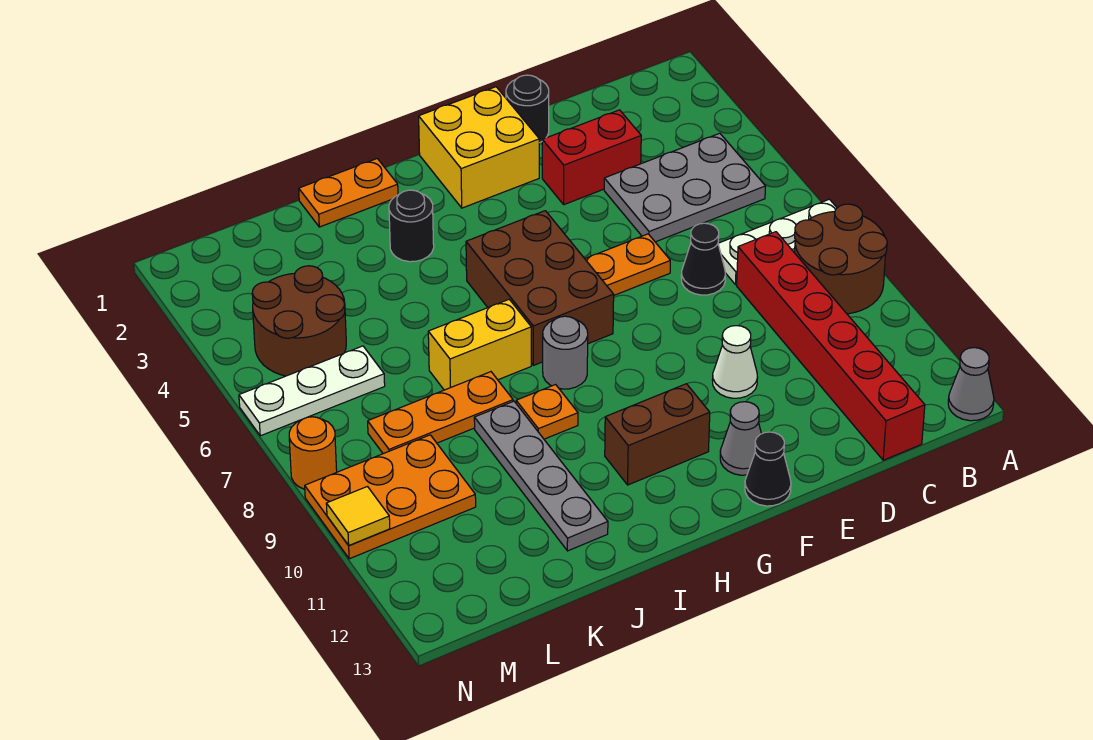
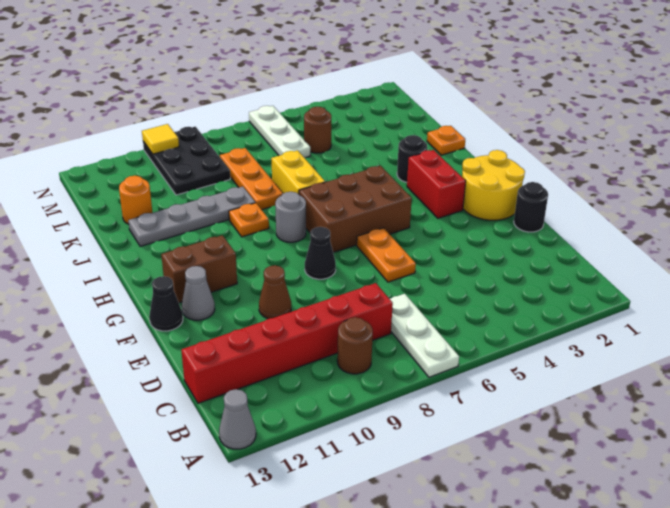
brown 2x2 round brick [795,204,887,314] -> brown 1x1 round brick [337,317,373,374]
grey 2x3 plate [604,133,766,242] -> none
red 1x2 brick [542,110,641,205] -> red 1x2 brick moved to [407,150,466,218]
black 1x1 cone [681,223,725,295] -> black 1x1 cone moved to [305,227,336,279]
white 1x1 cone [712,326,758,398] -> brown 1x1 cone [259,265,291,319]
yellow 2x2 brick [419,87,539,208] -> yellow 2x2 round brick [462,150,525,220]
brown 1x2 brick [605,384,710,485] -> brown 1x2 brick turned to [161,235,237,303]
orange 1x2 plate [299,159,398,227] -> orange 1x1 plate [427,126,465,155]
brown 2x2 round brick [252,266,346,376] -> brown 1x1 round brick [304,107,331,153]
orange 2x3 plate [305,435,476,559] -> black 2x3 plate [143,127,230,195]
orange 1x1 round brick [289,417,337,489] -> orange 1x1 round brick moved to [119,176,152,224]

